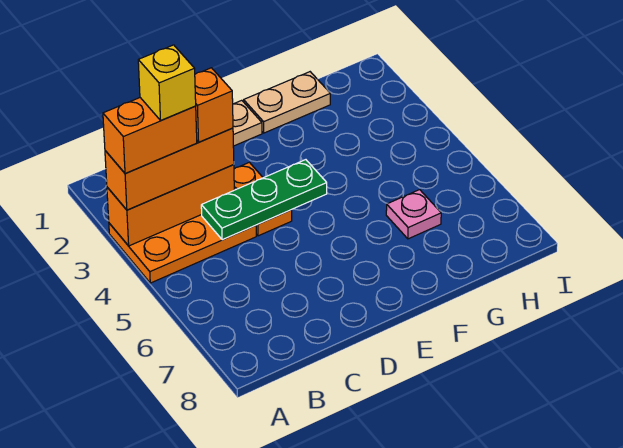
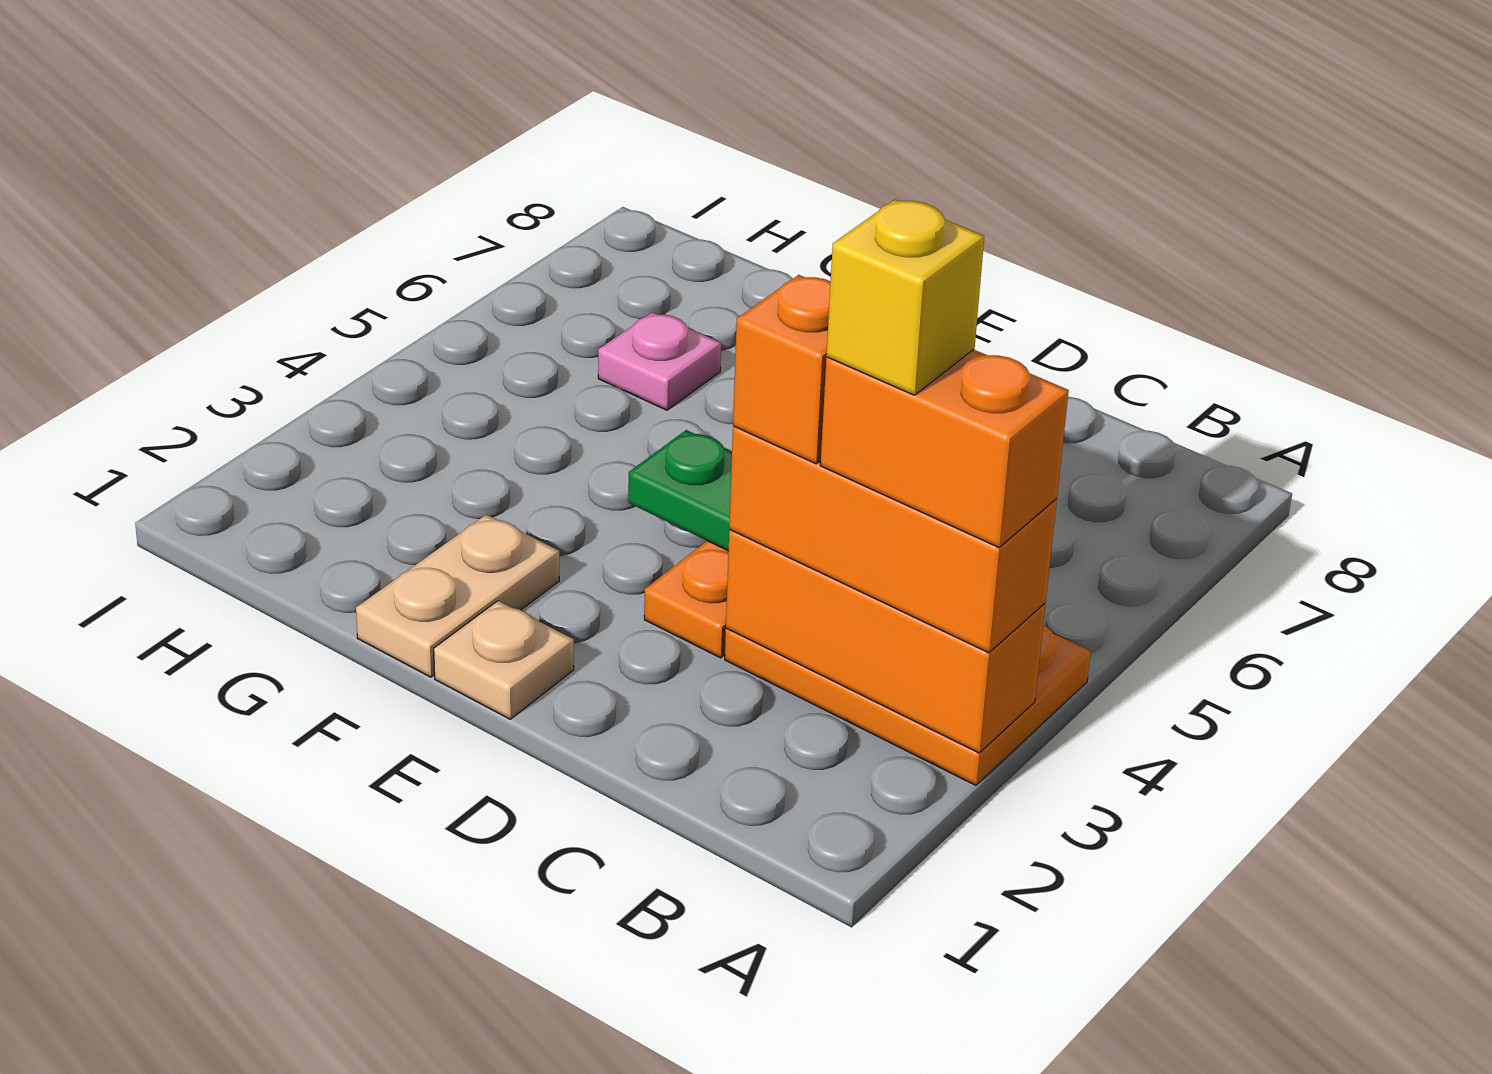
tan 1x2 plate [244,72,330,133] -> tan 1x2 plate turned to [356,515,559,677]

